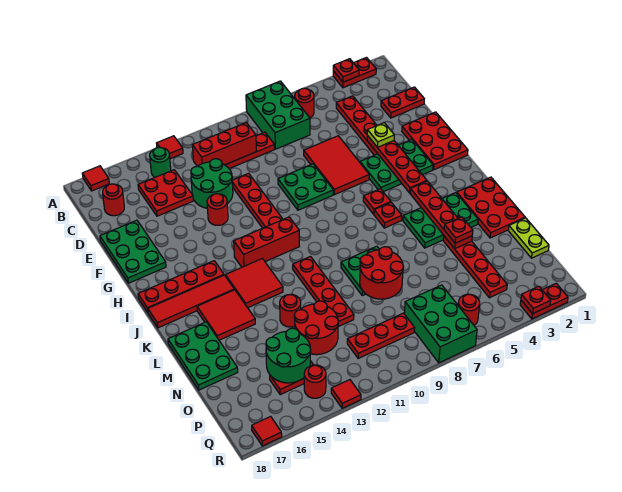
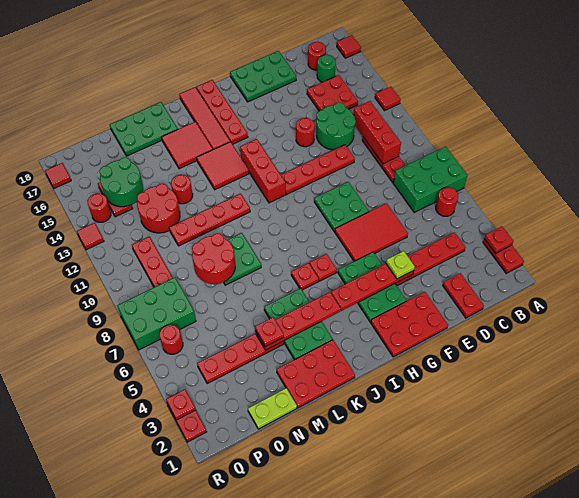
green 1x1 round brick [150,147,171,177] -> green 1x1 round brick moved to [317,55,336,82]

